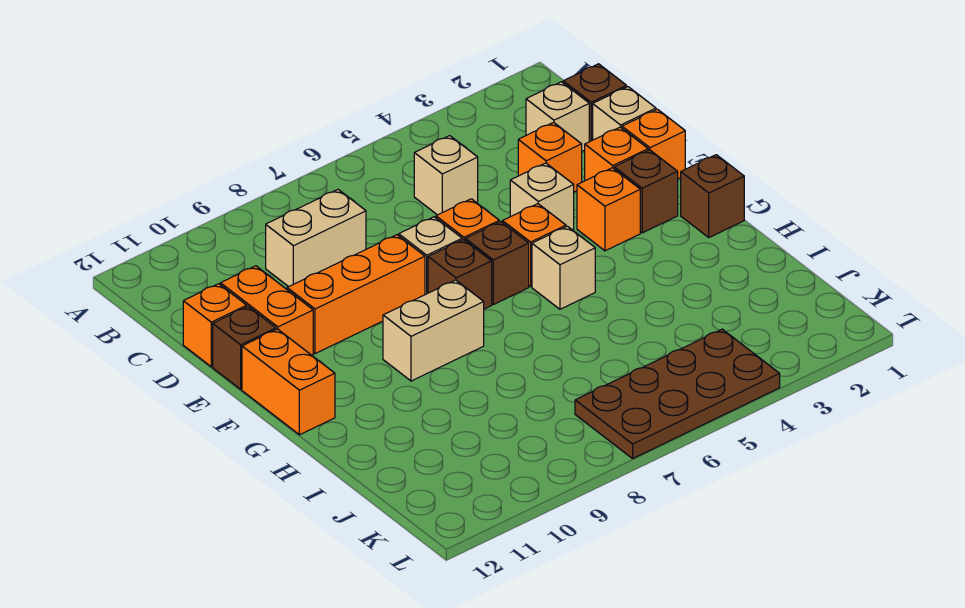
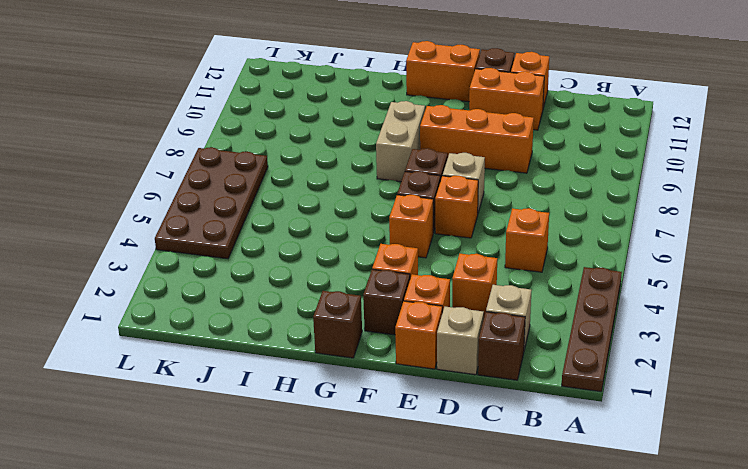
none -> brown 1x4 plate [562,267,622,392]
tan 1x1 brick [414,136,478,215] -> orange 1x1 brick [505,208,549,272]
tan 1x2 brick [266,190,366,287] -> none
tan 1x1 brick [510,163,574,230] -> none
orange 1x3 brick [287,235,425,354] -> orange 1x3 brick turned to [420,105,534,173]
tan 1x1 brick [532,226,595,309] -> none

